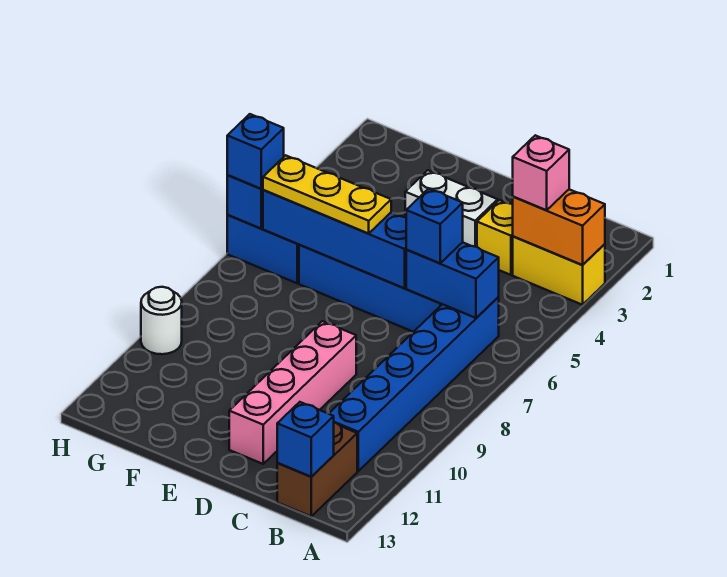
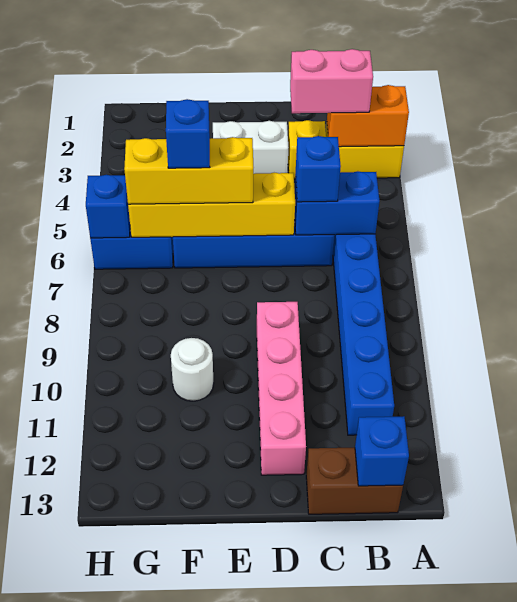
pink 1x1 brick [513,135,569,210] -> pink 1x2 brick [290,49,373,113]
brown 1x2 brick [277,423,357,516] -> brown 1x2 brick turned to [306,448,403,514]
blue 1x4 brick [263,190,407,288] -> yellow 1x4 brick [128,173,295,237]
yellow 1x3 plate [263,155,391,233] -> yellow 1x3 brick [124,137,253,204]
blue 1x1 brick [227,114,284,189] -> blue 1x1 brick moved to [166,99,210,168]
white 1x1 round brick [141,287,182,354] -> white 1x1 round brick moved to [171,338,214,401]

